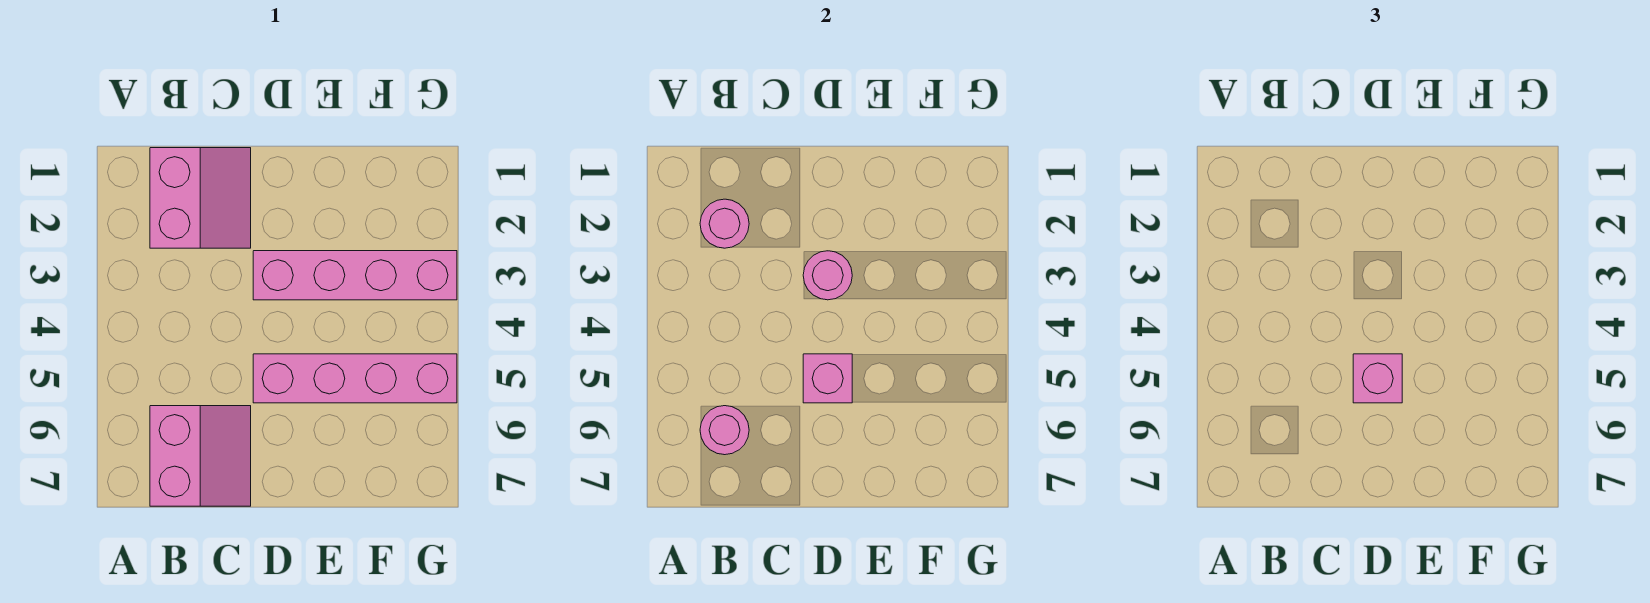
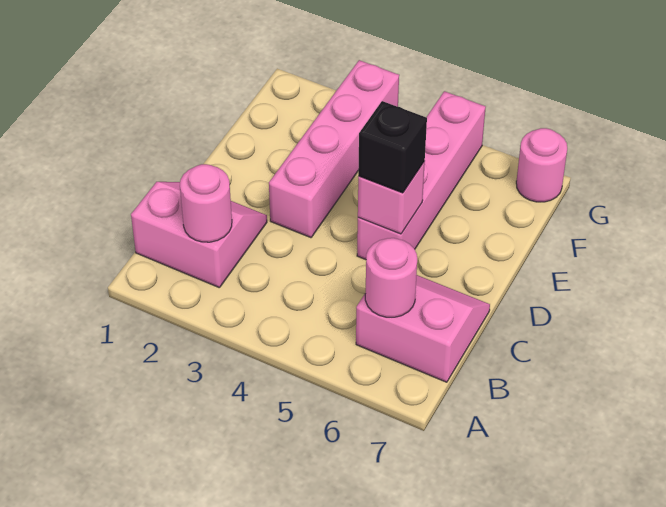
pink 1x1 round brick [803,251,852,300] -> pink 1x1 round brick moved to [516,128,567,202]
pink 1x1 brick [1353,354,1402,403] -> black 1x1 brick [358,101,427,193]

